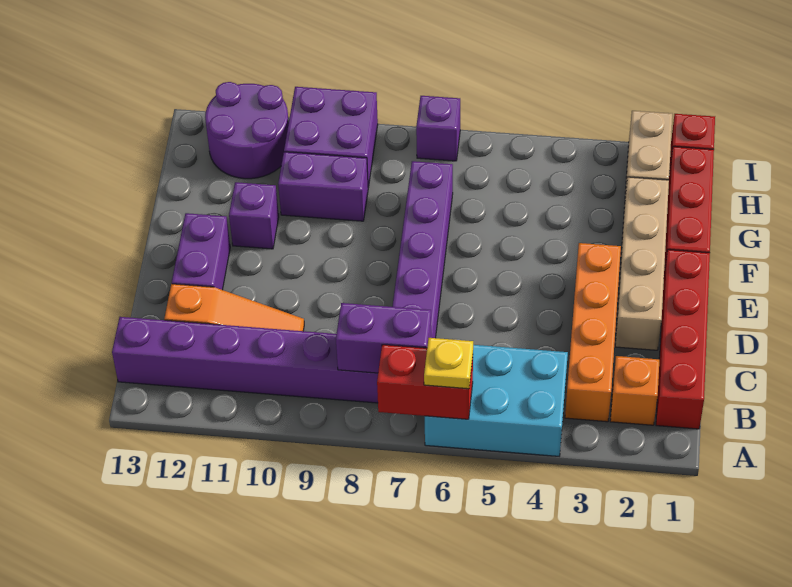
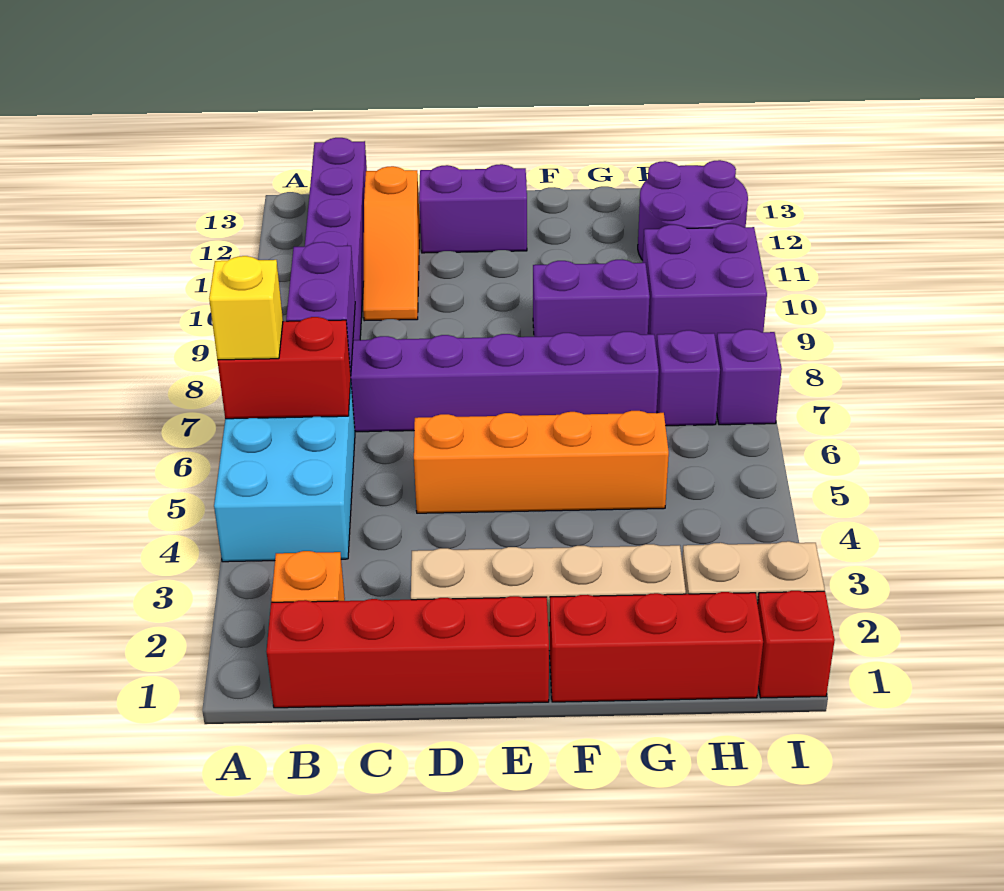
red 1x2 brick [377,345,473,419] -> red 1x2 brick turned to [217,317,351,419]
yellow 1x1 plate [424,338,473,389] -> yellow 1x1 brick [209,256,283,360]
orange 1x4 brick [565,243,621,422] -> orange 1x4 brick moved to [414,411,669,513]
purple 1x1 brick [229,182,279,249] -> purple 1x1 brick moved to [656,330,720,426]
purple 1x2 brick [278,152,368,221] -> purple 1x2 brick turned to [533,260,650,337]

